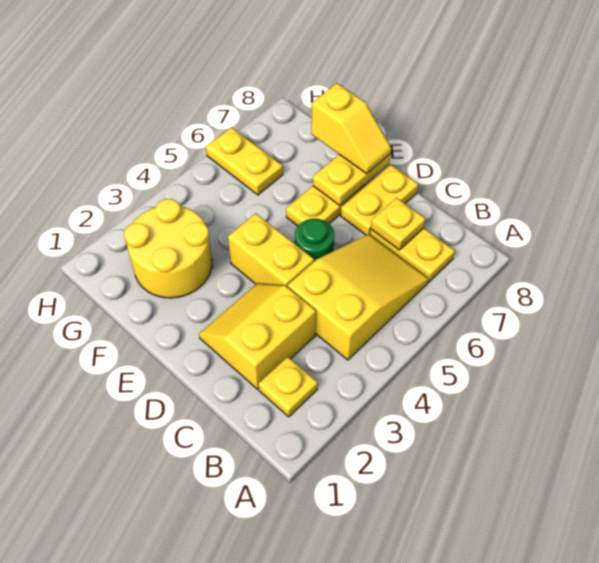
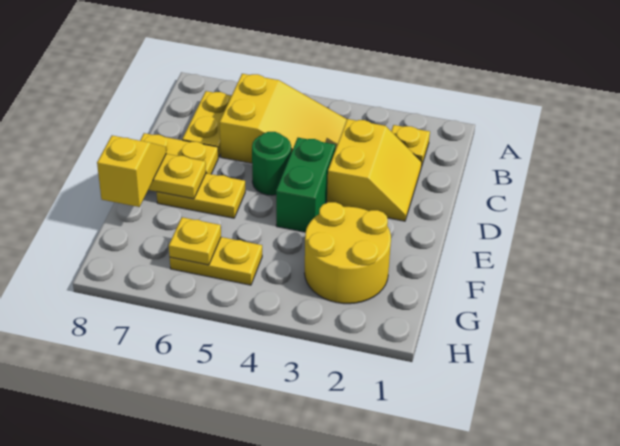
yellow 2x3 slope [288,234,429,360] -> yellow 2x3 slope turned to [220,74,347,163]
yellow 2x2 slope [199,283,316,389] -> yellow 2x2 slope turned to [327,119,422,221]
yellow 1x1 plate [371,198,426,250] -> yellow 1x1 plate moved to [169,217,221,265]
yellow 1x2 brick [228,214,314,287] -> green 1x2 brick [276,138,336,232]
yellow 1x2 plate [206,127,283,195] -> yellow 1x2 plate turned to [170,237,262,285]

